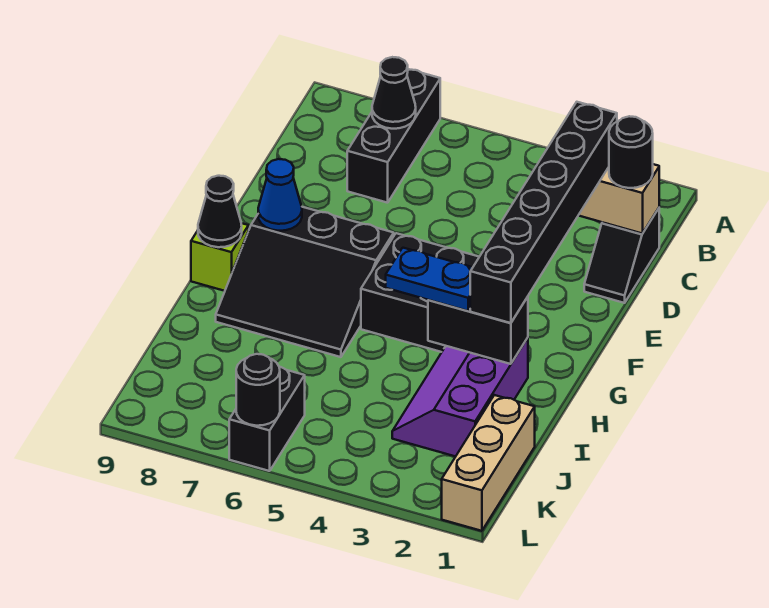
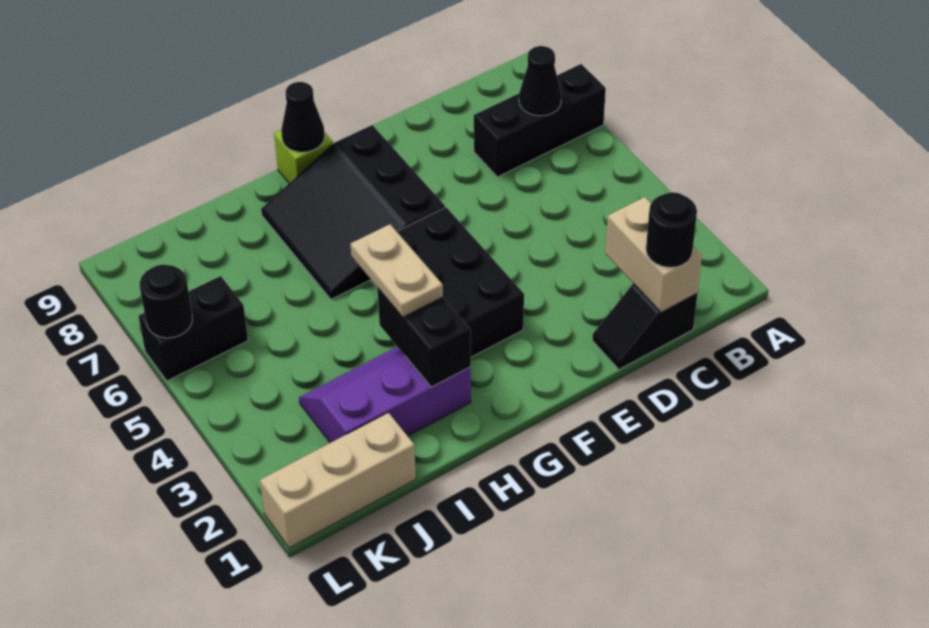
black 1x6 brick [470,102,617,323] -> none
blue 1x1 cone [258,159,302,231] -> none
blue 1x2 plate [386,248,473,311] -> tan 1x2 plate [350,224,443,317]

